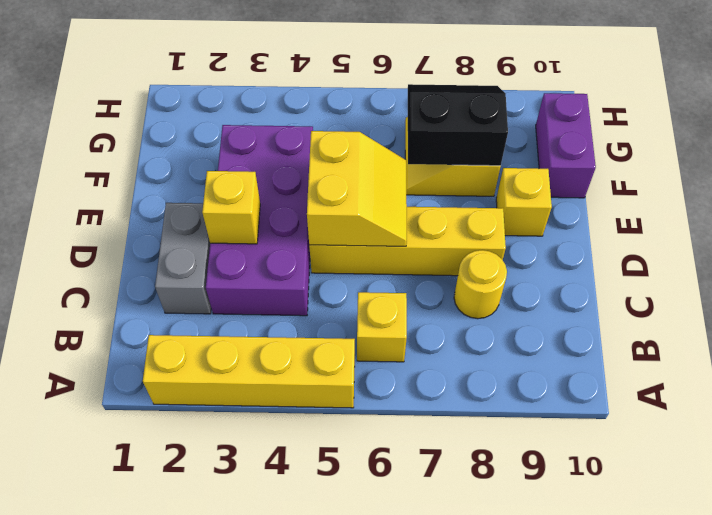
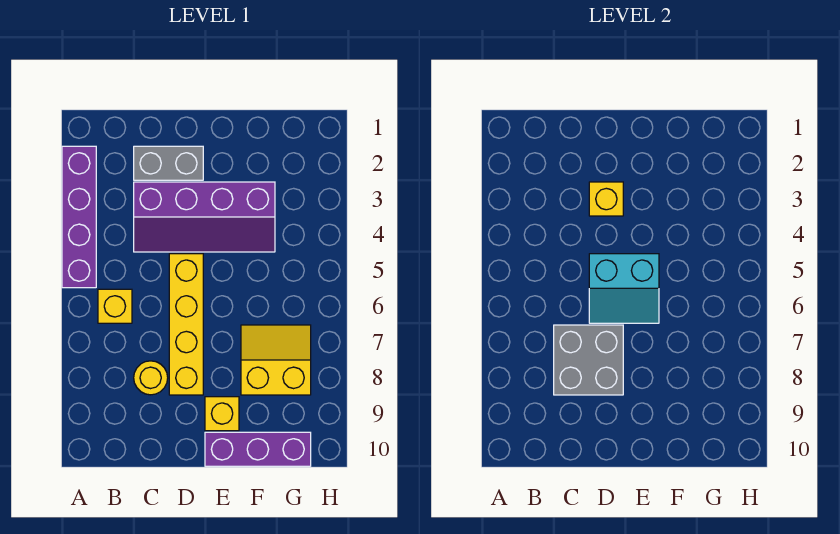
yellow 1x4 brick [143,335,355,408] -> purple 1x4 brick [62,146,96,288]
purple 2x4 brick [206,125,313,316] -> purple 2x4 slope [134,182,275,252]
none -> grey 2x2 brick [554,325,623,395]
yellow 2x2 slope [307,131,407,246] -> cyan 2x2 slope [589,254,659,323]
black 2x2 slope [408,84,508,166] -> none
purple 1x2 brick [536,93,596,198] -> purple 1x3 brick [205,432,311,466]

